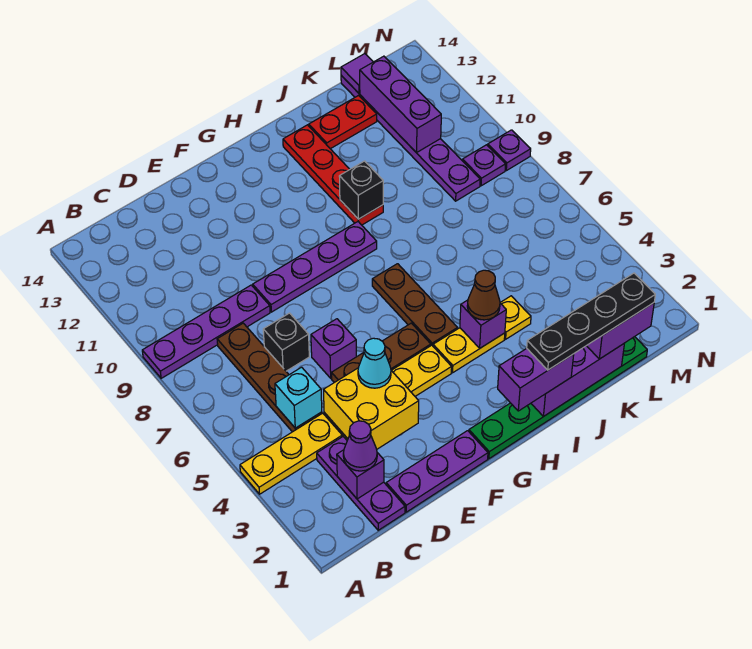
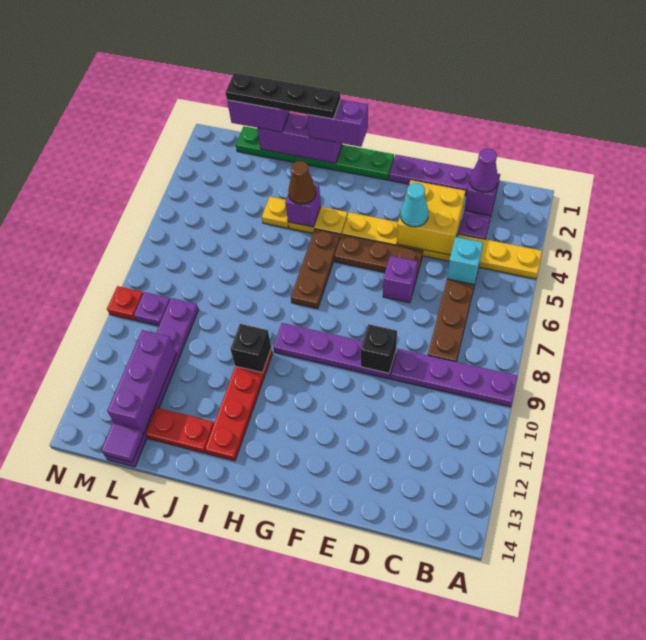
black 1x1 brick [263,313,309,371] -> black 1x1 brick moved to [361,324,397,373]
purple 1x1 plate [488,130,531,171] -> red 1x1 plate [107,286,143,320]

